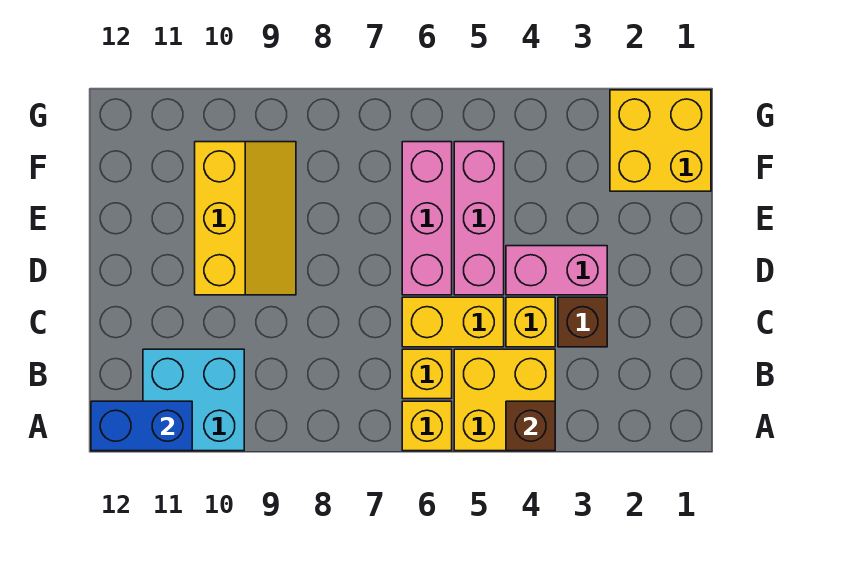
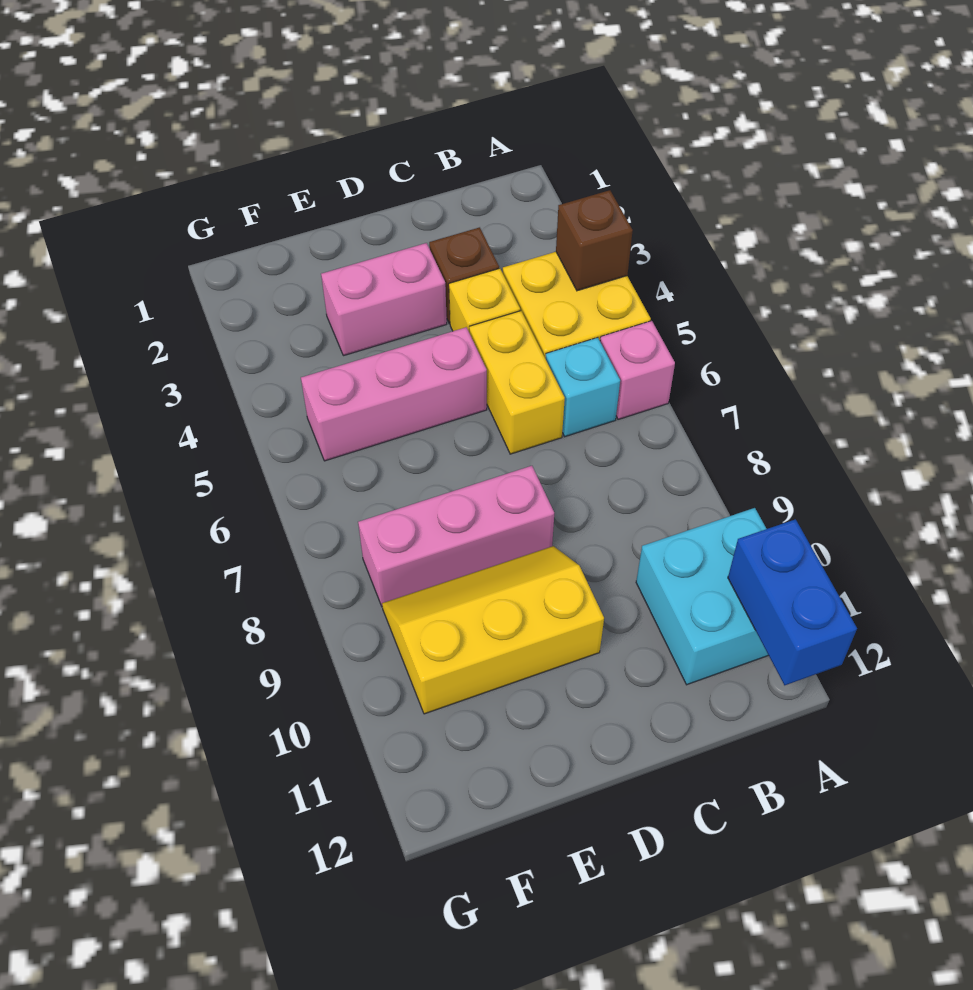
yellow 1x1 brick [402,401,452,451] -> pink 1x1 brick [600,321,675,420]
yellow 1x1 brick [402,349,452,399] -> cyan 1x1 brick [546,338,620,437]
pink 1x2 brick [506,246,607,295] -> pink 1x2 brick turned to [321,243,447,356]
pink 1x3 brick [402,142,452,295] -> pink 1x3 brick moved to [358,466,554,606]
yellow 2x2 brick [610,90,711,191] -> none

